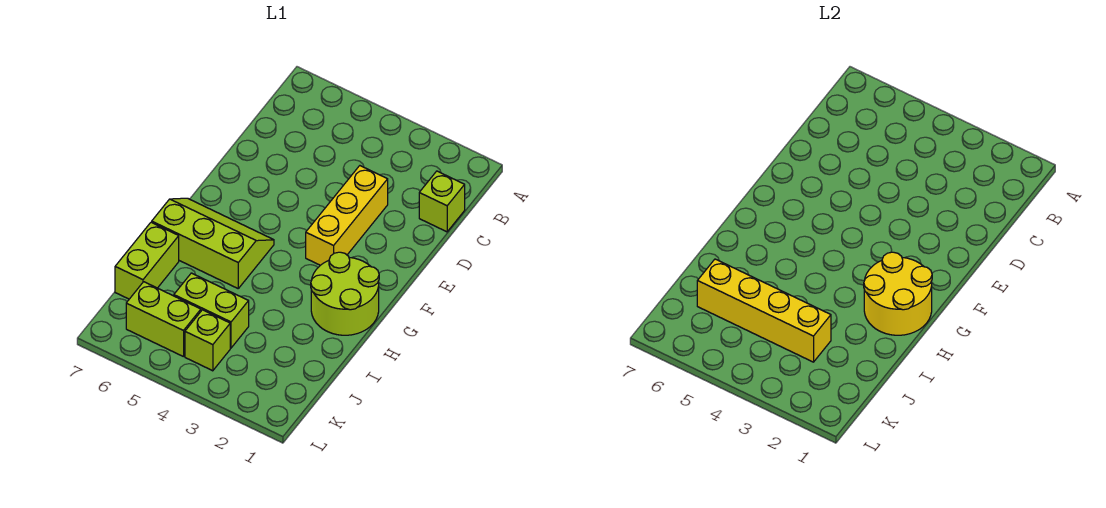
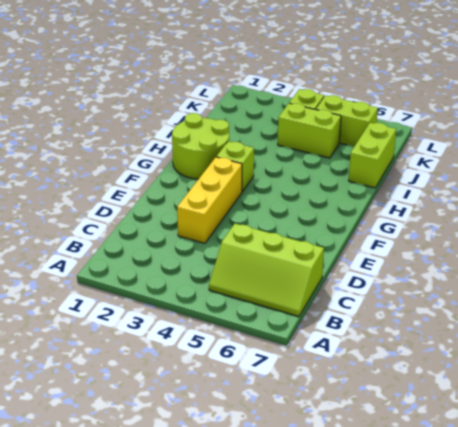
lime 1x1 brick [419,171,465,232] -> lime 1x1 brick moved to [216,141,254,192]
yellow 2x2 round brick [864,252,932,335] -> none
lime 2x3 slope [152,198,274,288] -> lime 2x3 slope moved to [209,224,324,316]
yellow 1x4 brick [697,259,831,362] -> none

